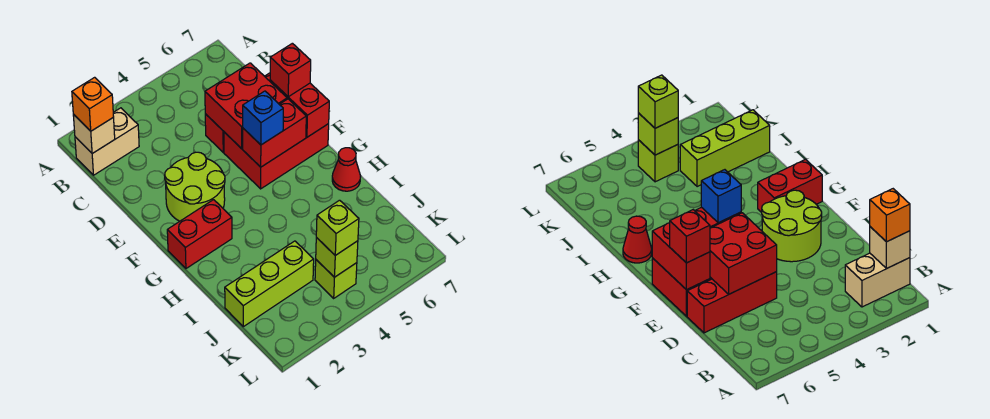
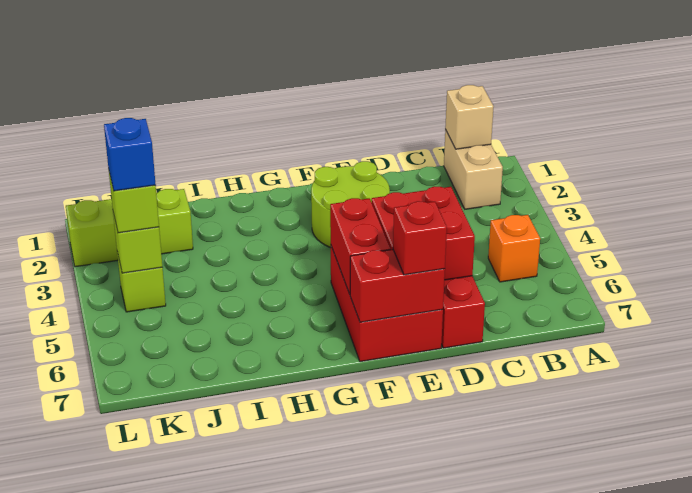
orange 1x1 brick [72,77,114,131] -> orange 1x1 brick moved to [488,215,540,282]
blue 1x1 brick [243,91,283,145] -> blue 1x1 brick moved to [104,118,156,191]
red 1x2 brick [167,200,232,268] -> none
red 1x1 cone [332,148,361,191] -> none
lime 1x3 brick [225,241,314,327] -> lime 1x3 brick turned to [66,189,193,267]

